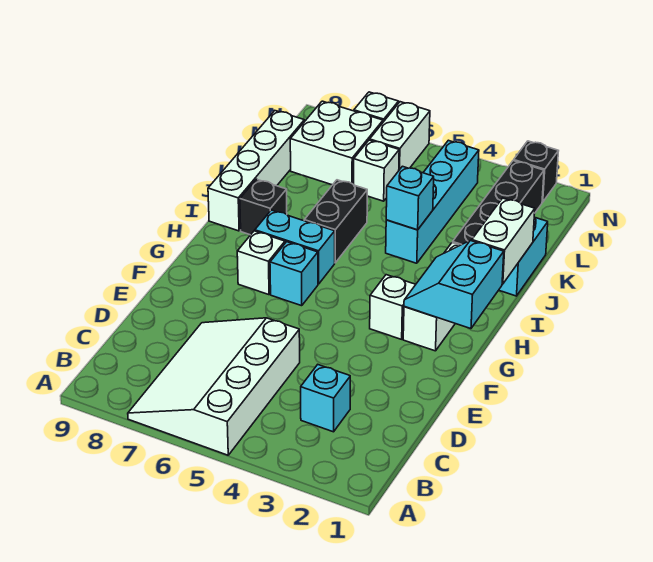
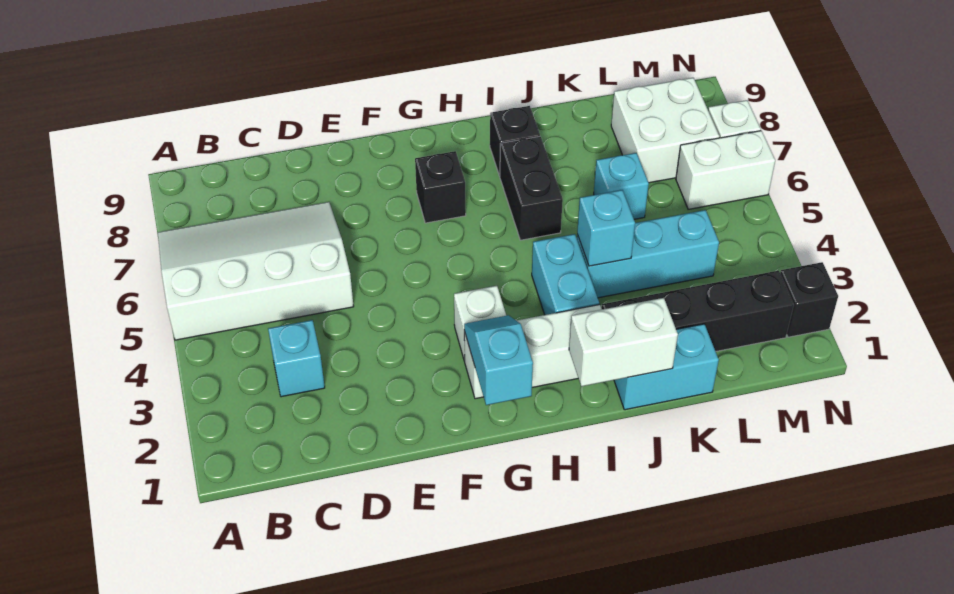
cyan 2x2 slope [404,240,504,329] -> cyan 1x2 slope [464,315,533,405]
cyan 1x1 brick [270,242,318,306] -> cyan 1x1 brick moved to [594,153,649,219]
white 1x1 brick [237,231,285,295] -> black 1x1 brick [415,151,466,223]
cyan 1x2 brick [255,210,335,284] -> cyan 1x2 brick moved to [532,234,599,315]
black 1x2 brick [304,180,367,263] -> black 1x2 brick turned to [500,137,563,240]
white 1x4 brick [208,111,304,231] -> none
cyan 1x4 brick [386,140,479,263] -> cyan 1x3 brick [577,210,719,298]
white 1x1 brick [354,140,399,201] -> none

